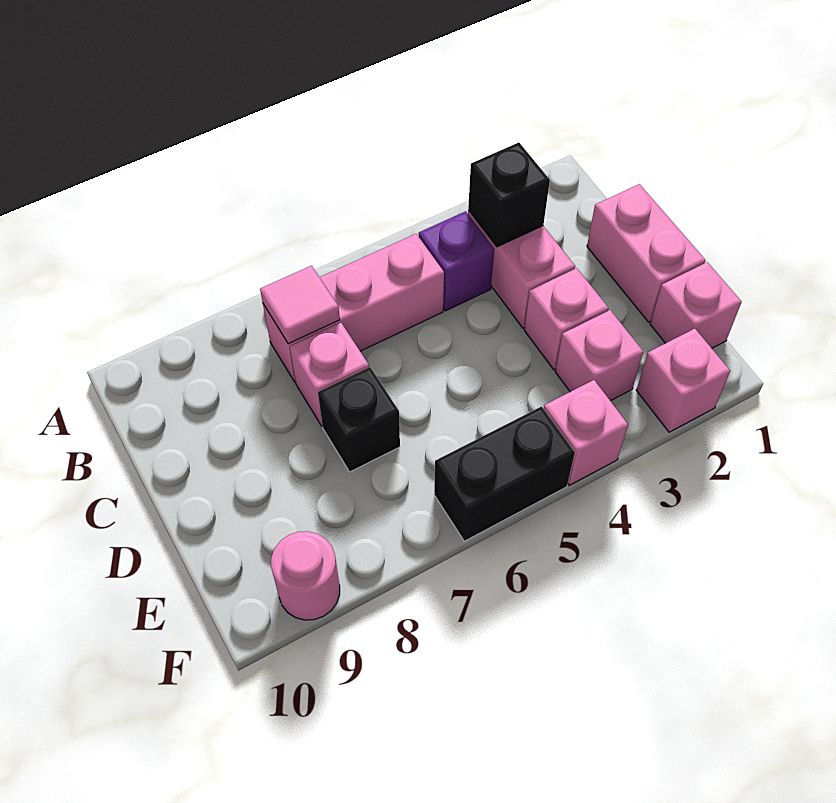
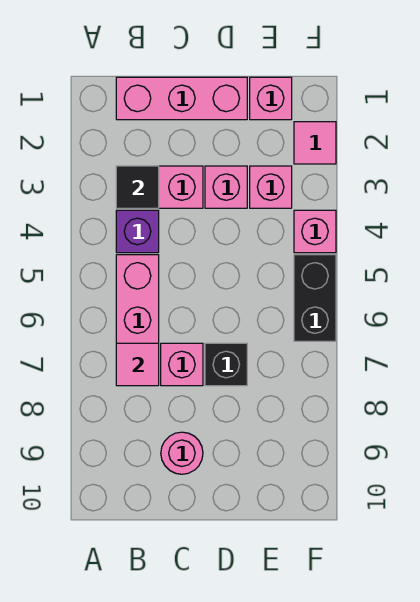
black 1x1 brick [468,143,550,247] -> black 1x1 tile [116,166,159,208]
pink 1x2 brick [587,184,706,322] -> pink 1x3 brick [116,77,247,120]
pink 1x1 brick [636,328,730,432] -> pink 1x1 tile [294,122,336,164]
pink 1x1 round brick [271,531,340,620] -> pink 1x1 round brick moved to [161,432,203,474]

